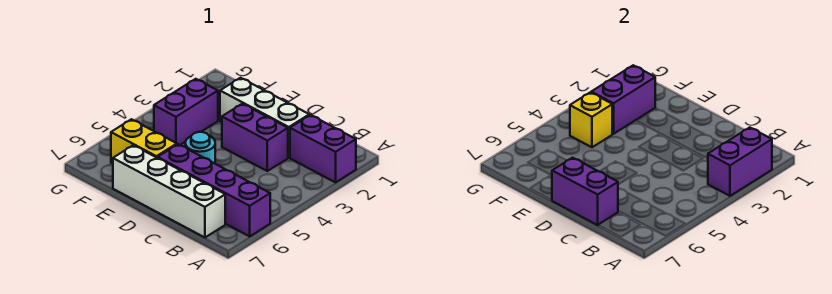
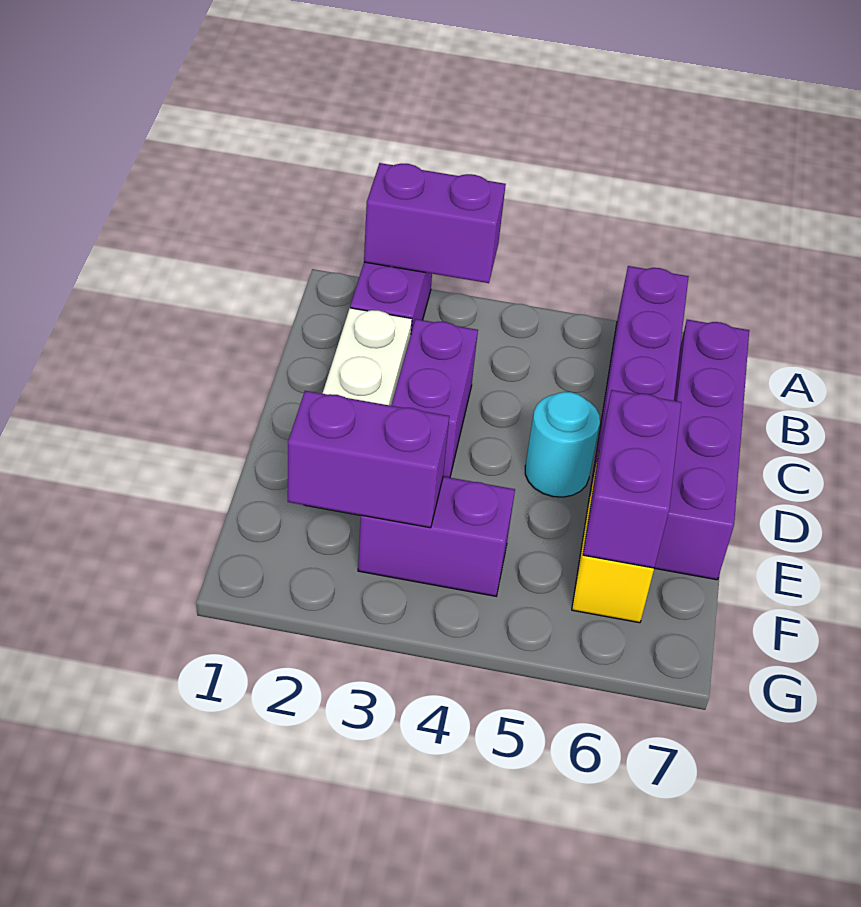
white 1x4 brick [113,145,225,237] -> purple 1x4 brick [654,320,749,580]
purple 1x2 brick [552,158,618,225] -> purple 1x2 brick moved to [583,390,681,568]
yellow 1x1 brick [570,92,612,147] -> none

